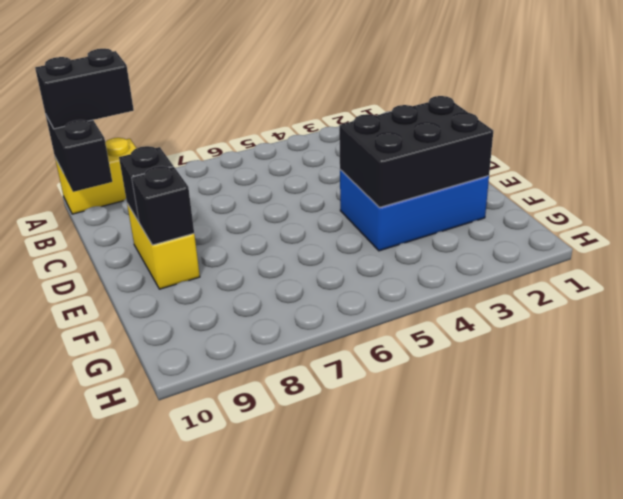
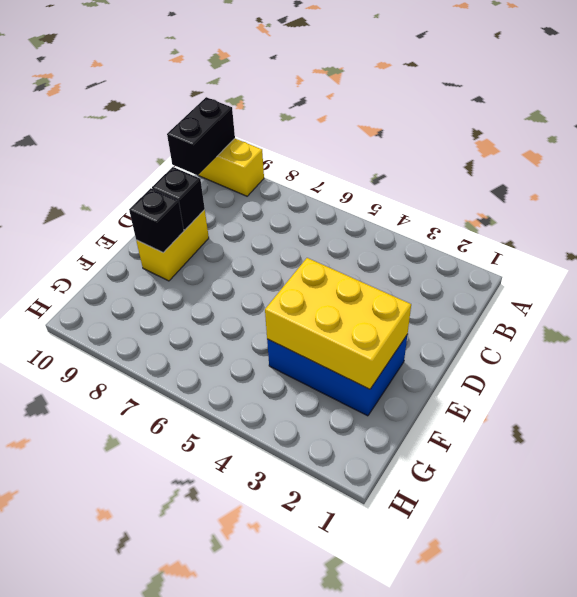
black 1x2 brick [35,49,134,129] -> none
black 2x3 brick [339,96,493,207] -> yellow 2x3 brick [265,258,411,389]

